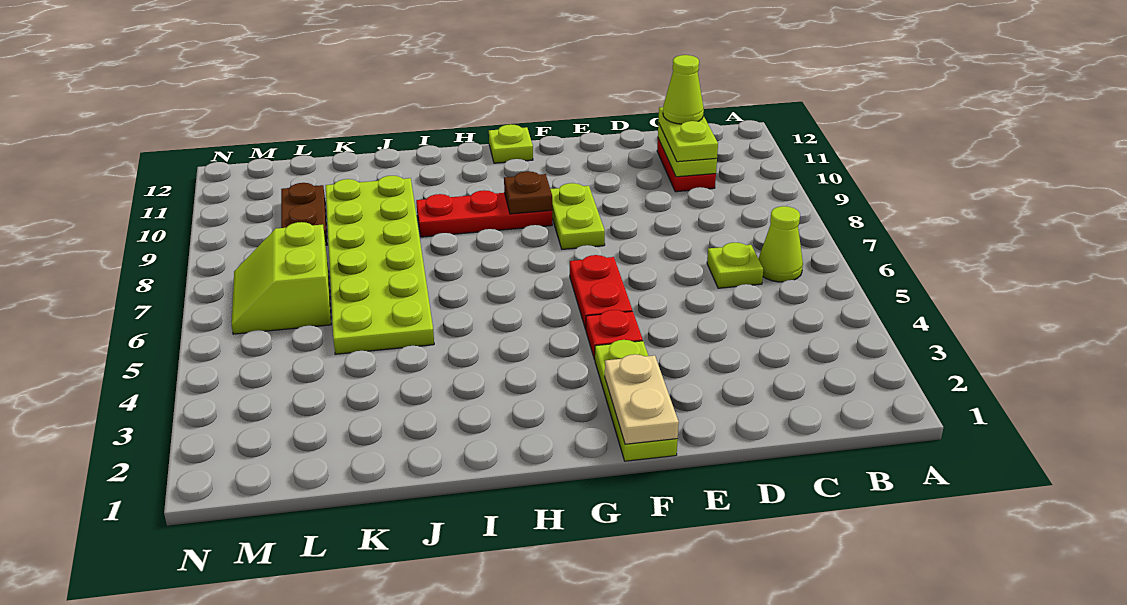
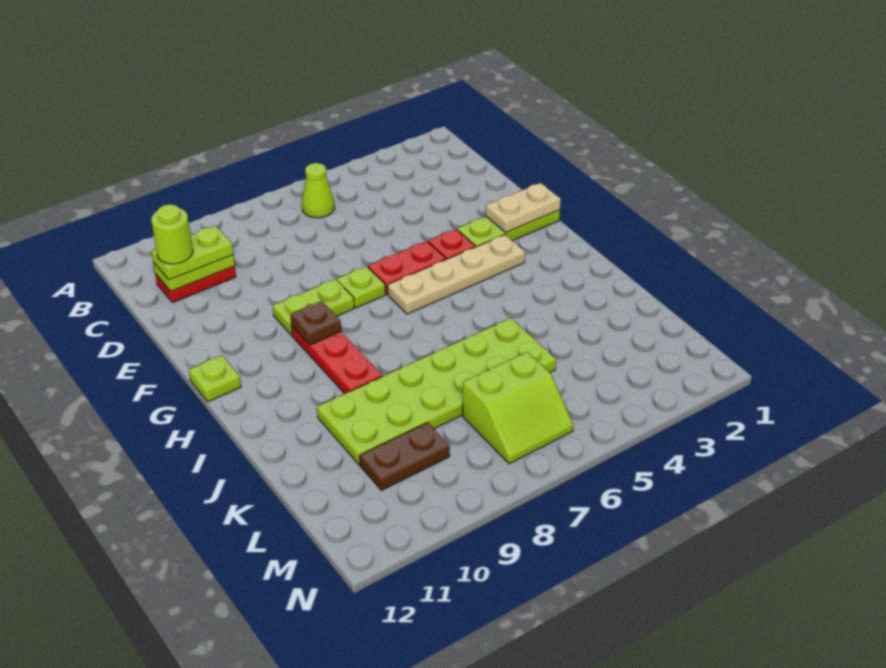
lime 1x1 plate [707,243,763,288] -> lime 1x1 plate moved to [337,266,385,308]
lime 1x1 cone [663,55,704,124] -> lime 1x1 round brick [151,204,193,264]
none -> tan 1x4 plate [388,235,525,314]

